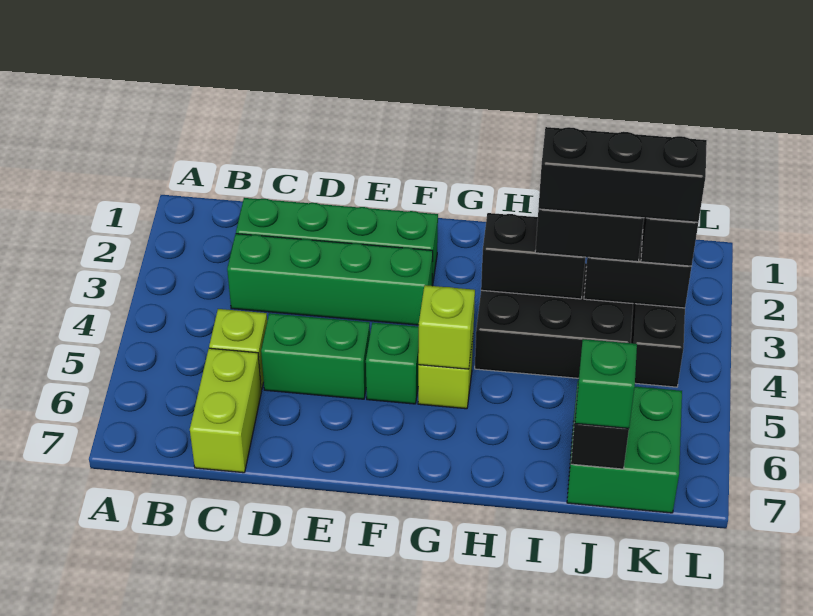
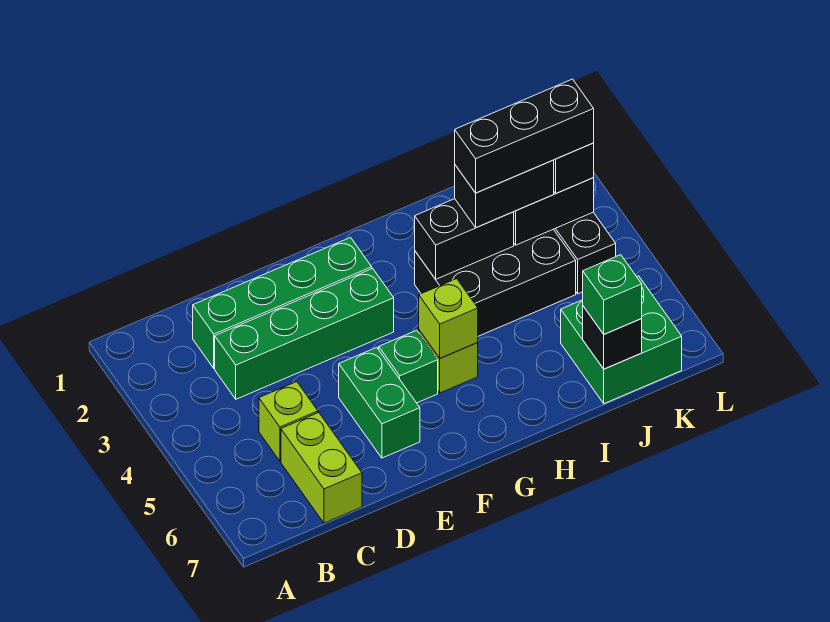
green 1x2 brick [261,313,370,399] -> green 1x2 brick turned to [339,347,420,458]

